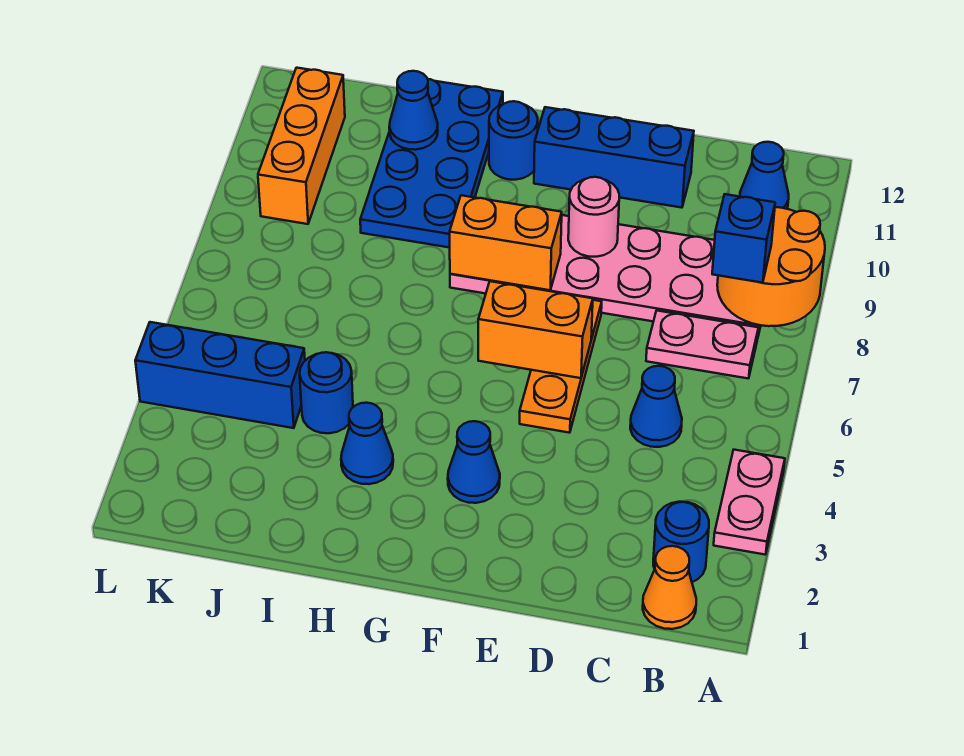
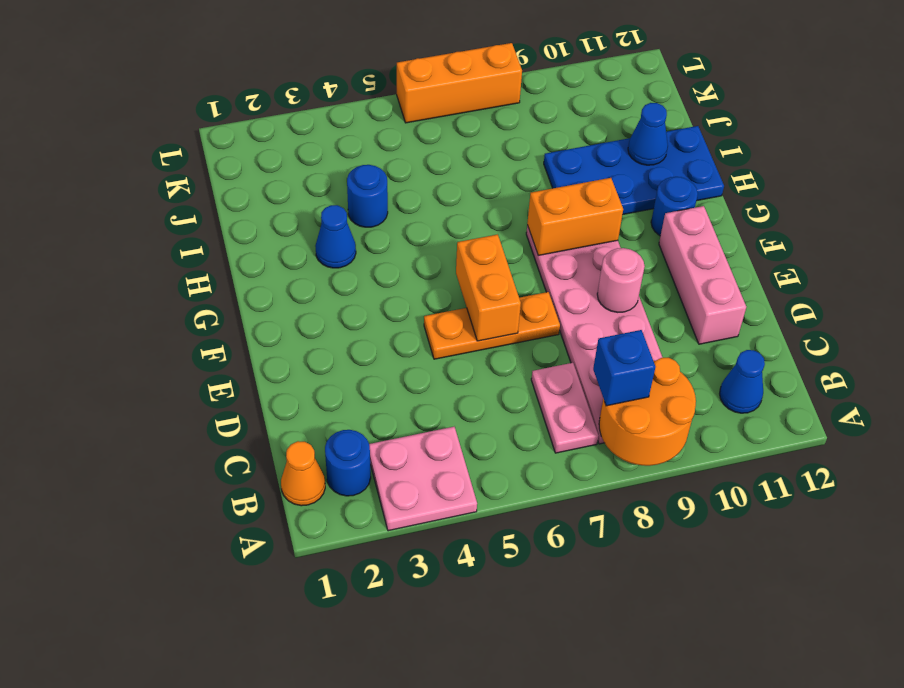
pink 1x2 plate [714,450,785,555] -> pink 2x2 plate [369,427,477,531]
blue 1x1 cone [630,366,682,447] -> none
blue 1x3 brick [534,107,694,208] -> pink 1x3 brick [659,206,746,344]
blue 1x1 cone [448,421,500,503] -> none
orange 1x2 brick [450,195,562,290] -> orange 1x2 brick turned to [527,178,623,255]
blue 1x3 brick [135,322,305,428] -> none
orange 1x3 brick [258,68,345,224] -> orange 1x3 brick moved to [397,43,522,123]

